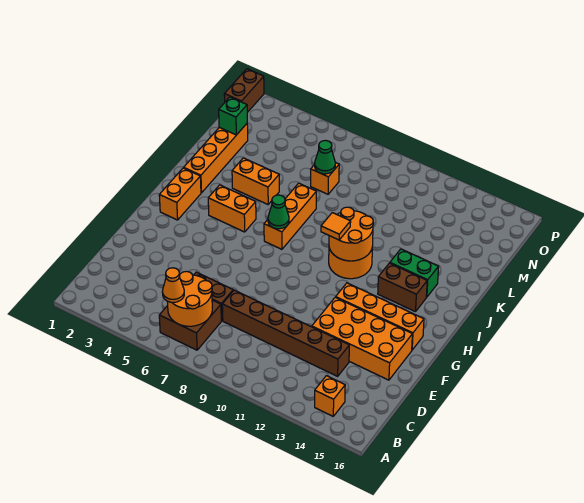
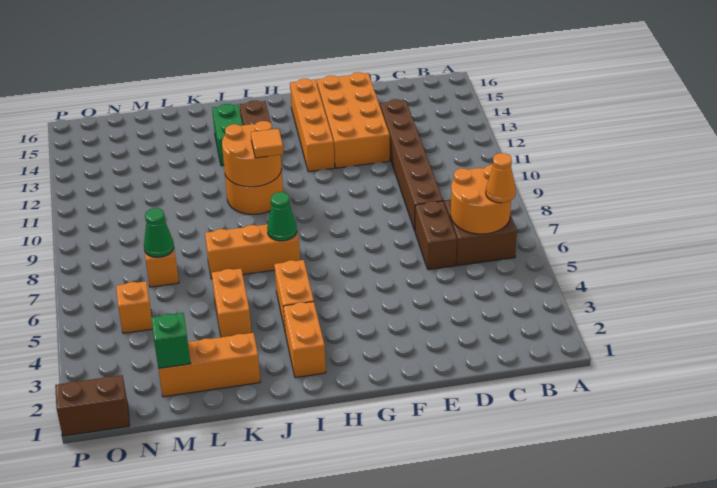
orange 1x1 brick [315,376,345,416] -> orange 1x1 brick moved to [116,281,153,333]
orange 1x2 brick [159,168,201,220] -> orange 1x2 brick turned to [283,302,326,378]
orange 1x4 brick [184,124,248,193] -> orange 1x3 brick [158,333,260,397]

